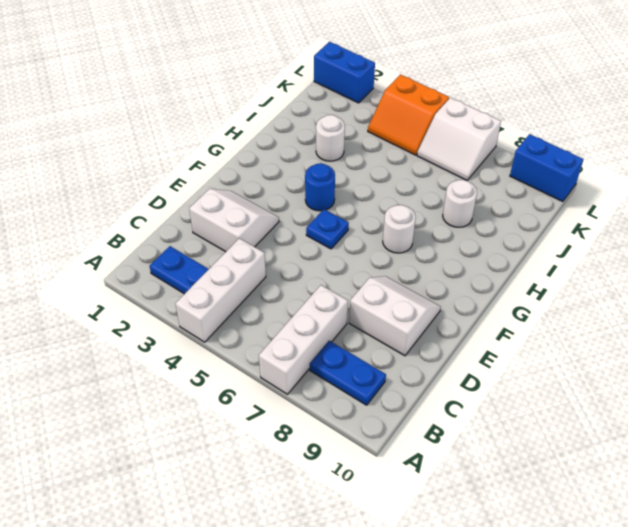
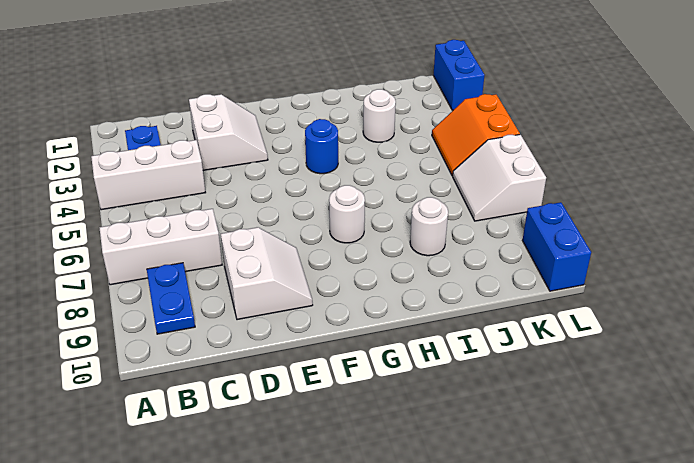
blue 1x1 plate [306,209,349,249] -> none

